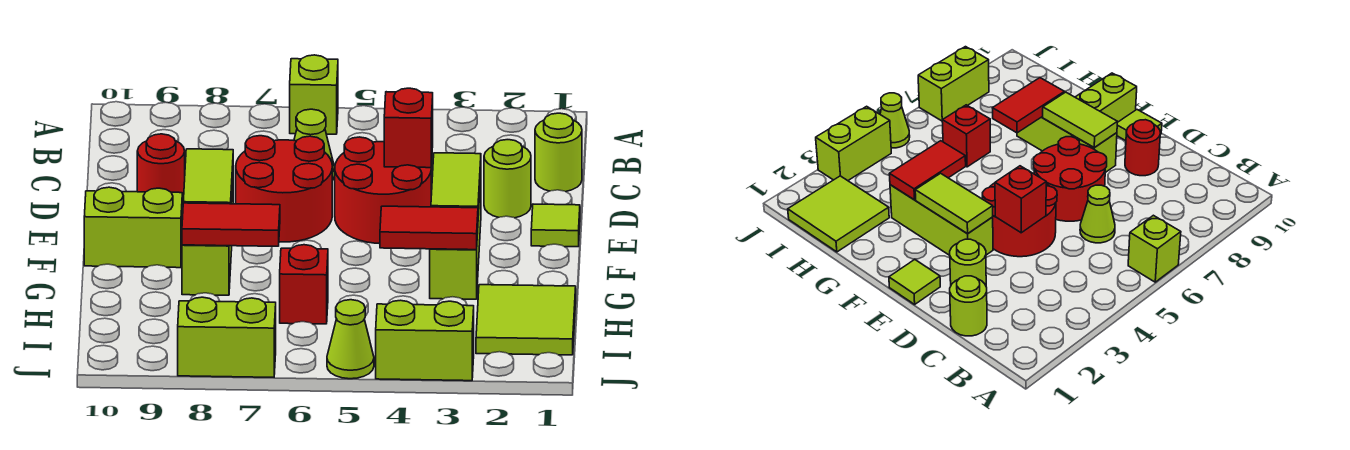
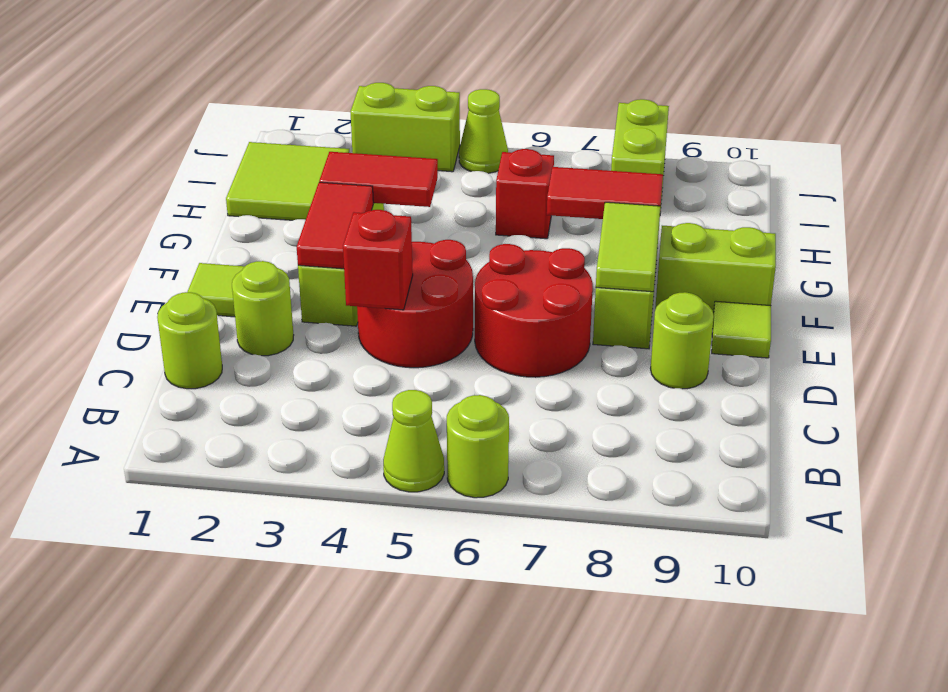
lime 1x1 brick [290,55,338,134] -> lime 1x1 round brick [447,395,509,498]
lime 1x1 cone [294,109,335,180] -> lime 1x1 cone moved to [383,390,444,492]
red 1x1 round brick [137,134,185,205] -> lime 1x1 round brick [651,292,714,389]
lime 1x2 tile [431,153,481,215] -> red 1x2 tile [297,182,373,269]
lime 1x2 brick [178,297,276,377] -> lime 1x2 brick turned to [611,99,669,211]

